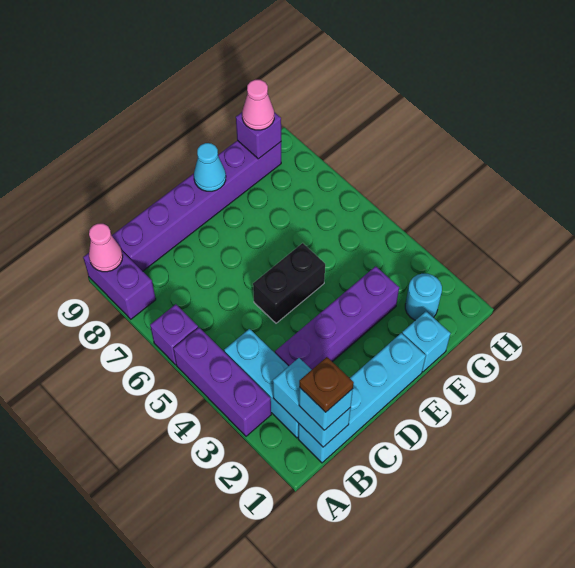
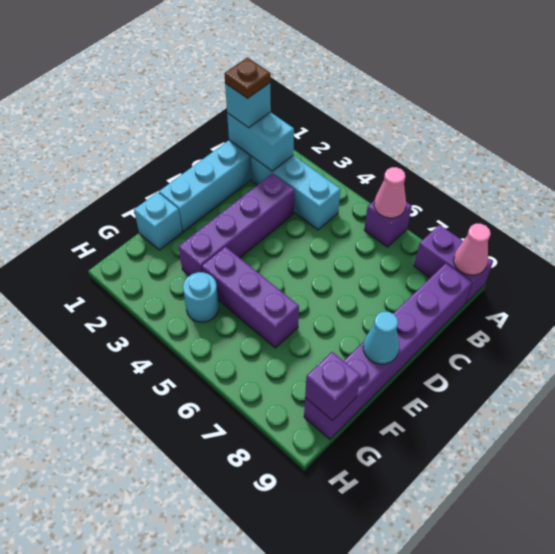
purple 1x3 brick [173,328,271,436] -> purple 1x3 brick moved to [202,247,299,348]
black 1x2 brick [253,243,325,323] -> none
cyan 1x1 round brick [405,274,442,320] -> cyan 1x1 round brick moved to [183,272,219,322]
pink 1x1 cone [242,80,274,130] -> pink 1x1 cone moved to [374,167,406,218]

